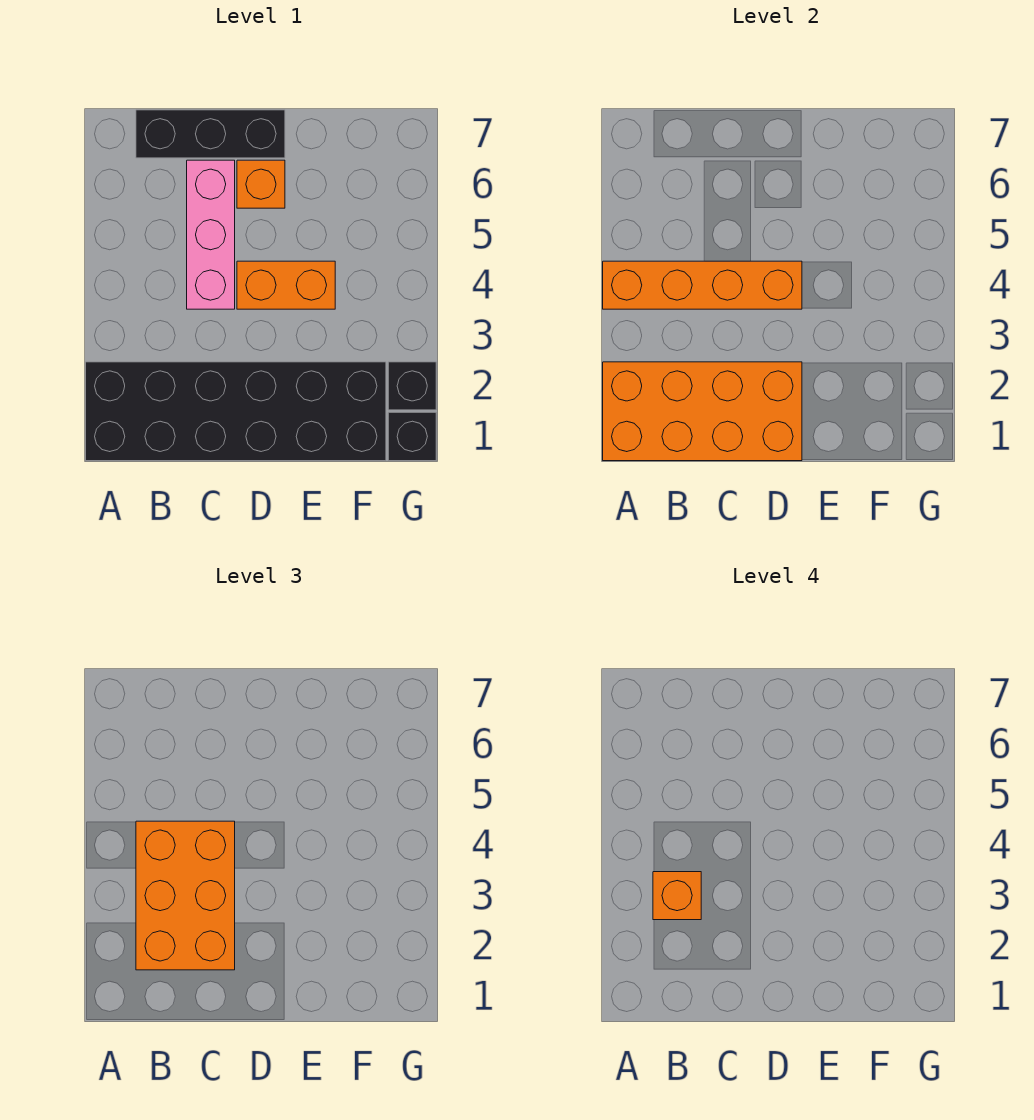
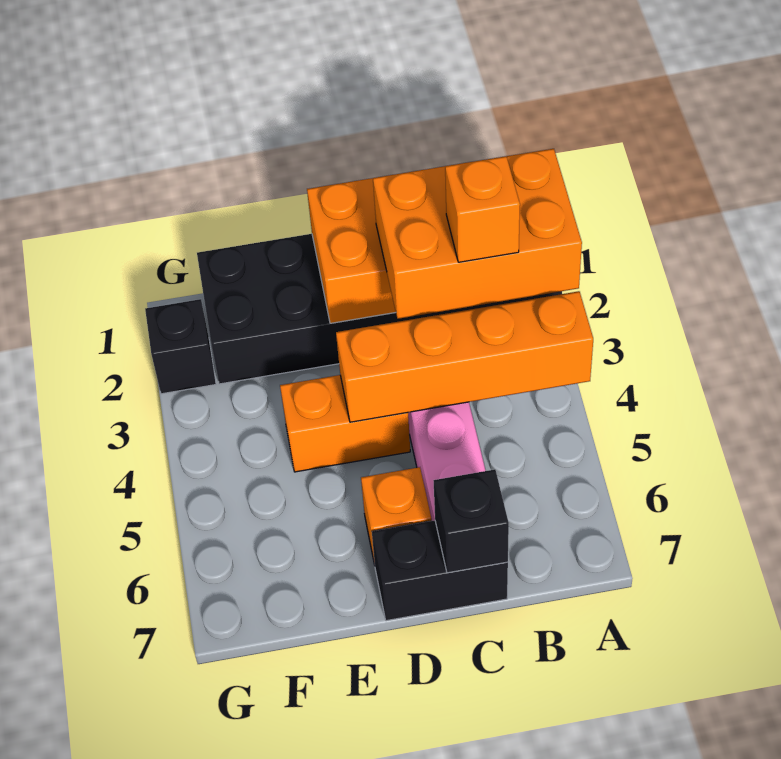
orange 2x3 brick [136,821,235,970] -> orange 2x3 brick turned to [373,149,582,319]
black 1x3 brick [136,110,285,158] -> black 1x2 brick [372,520,508,621]
black 1x1 brick [388,412,436,461] -> black 1x1 brick moved to [433,469,509,573]

